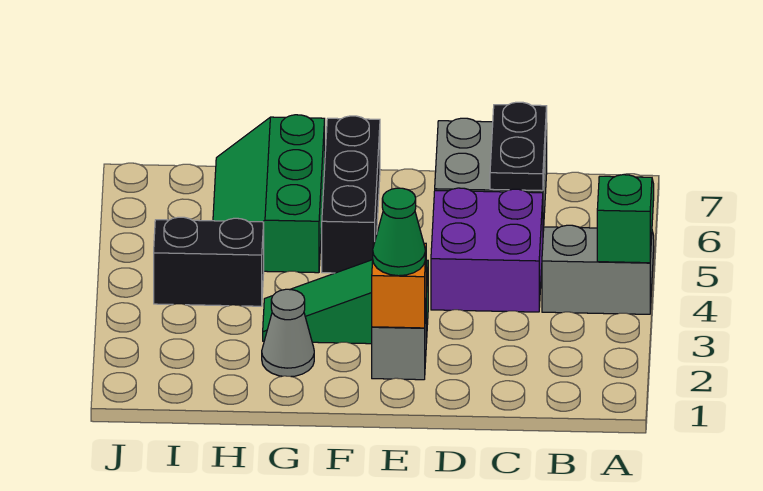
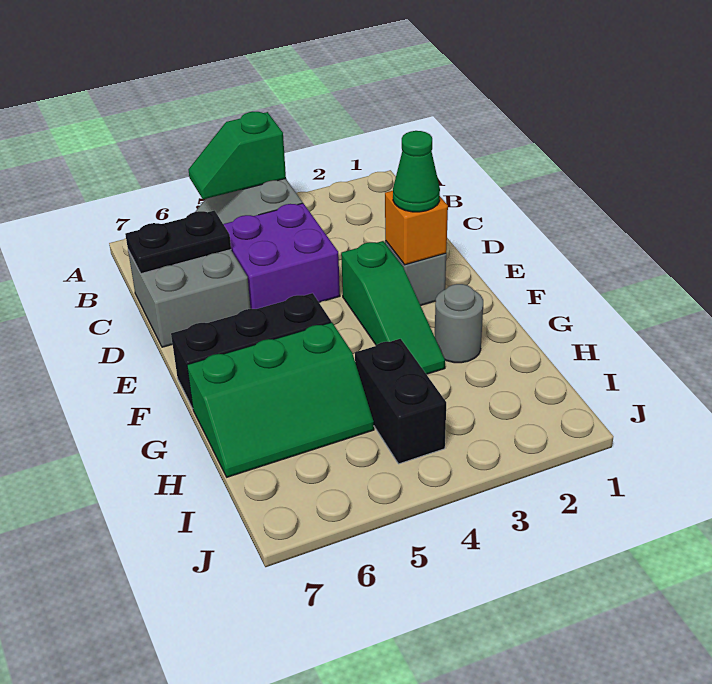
grey 1x1 cone [262,289,314,377] -> grey 1x1 round brick [435,284,483,363]

